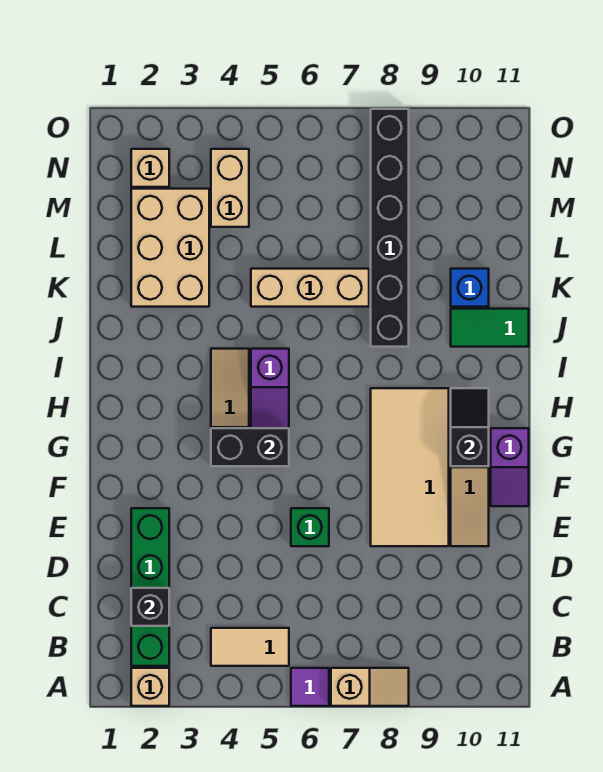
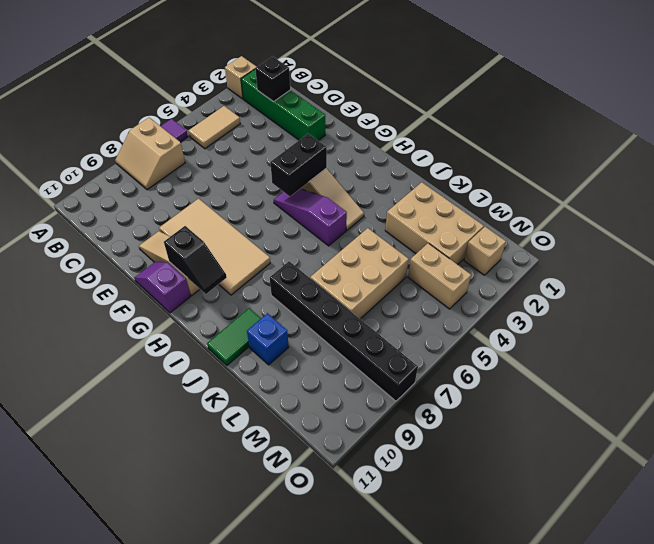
tan 1x2 slope [331,668,409,706] -> tan 2x2 slope [115,118,185,190]
green 1x1 brick [291,508,329,546] -> none
tan 1x3 brick [251,269,369,307] -> tan 2x3 brick [310,228,409,319]

